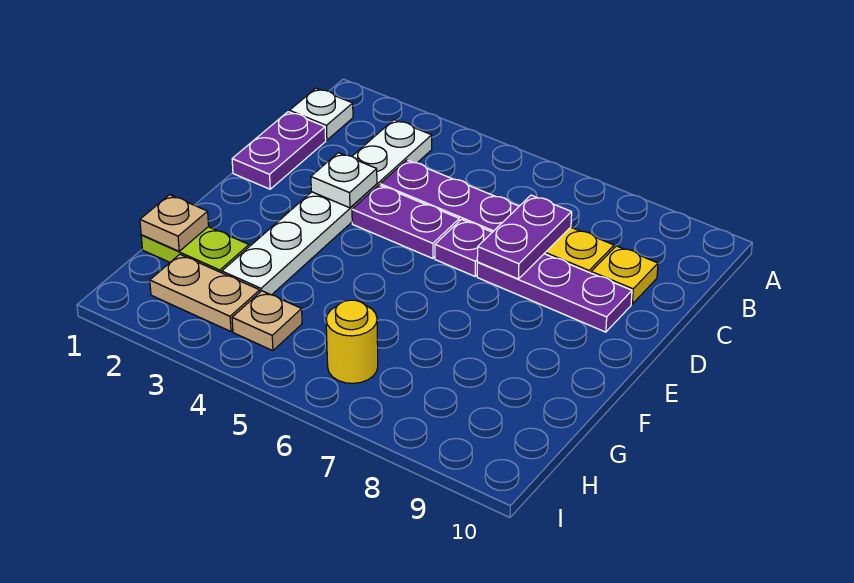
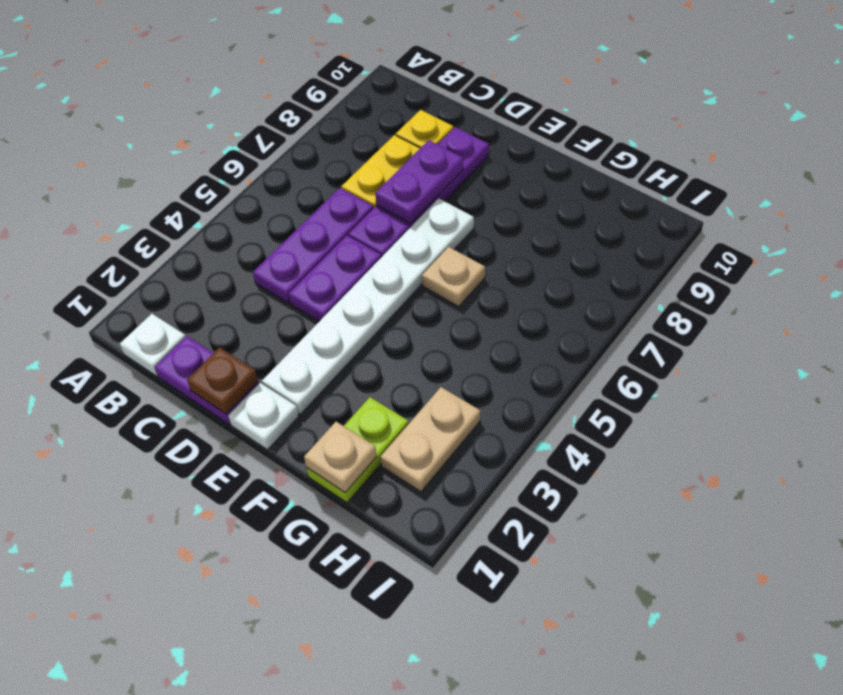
white 1x6 plate [222,120,432,295] -> white 1x6 plate turned to [262,198,474,414]
purple 1x2 plate [477,195,572,279] -> purple 1x2 plate turned to [375,140,463,223]
none -> brown 1x1 plate [187,348,258,414]
white 1x1 plate [311,153,377,208] -> white 1x1 plate moved to [228,383,299,450]
tan 1x1 plate [232,291,302,351] -> tan 1x1 plate moved to [422,247,485,307]
yellow 1x1 round brick [326,300,378,383] -> none

